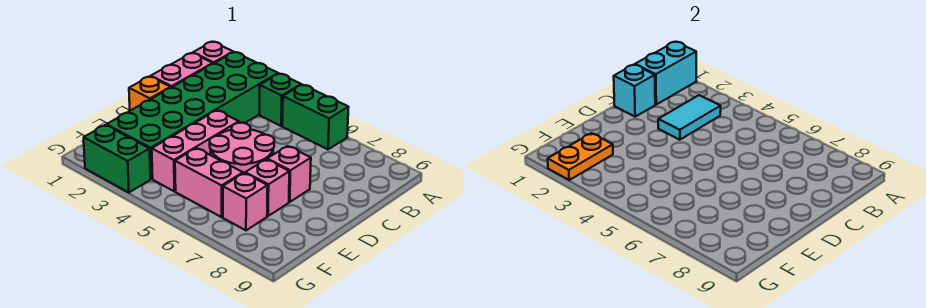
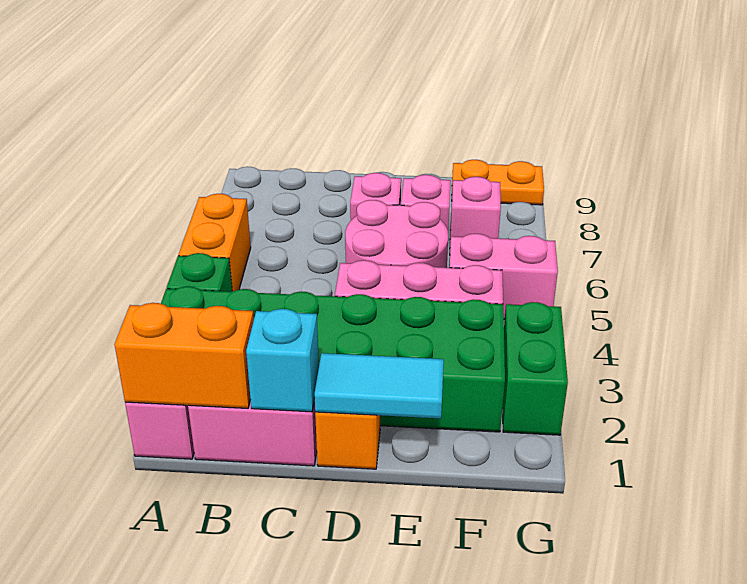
cyan 1x2 brick [635,42,696,104] -> orange 1x2 brick [114,303,254,408]
green 1x2 brick [282,85,348,149] -> orange 1x2 brick [179,194,251,292]
cyan 1x2 tile [658,95,721,140] -> cyan 1x2 tile moved to [314,353,444,419]
orange 1x2 plate [548,133,613,180] -> orange 1x2 plate moved to [452,160,544,205]
pink 1x2 brick [175,148,243,217] -> pink 1x2 brick turned to [449,234,558,320]

